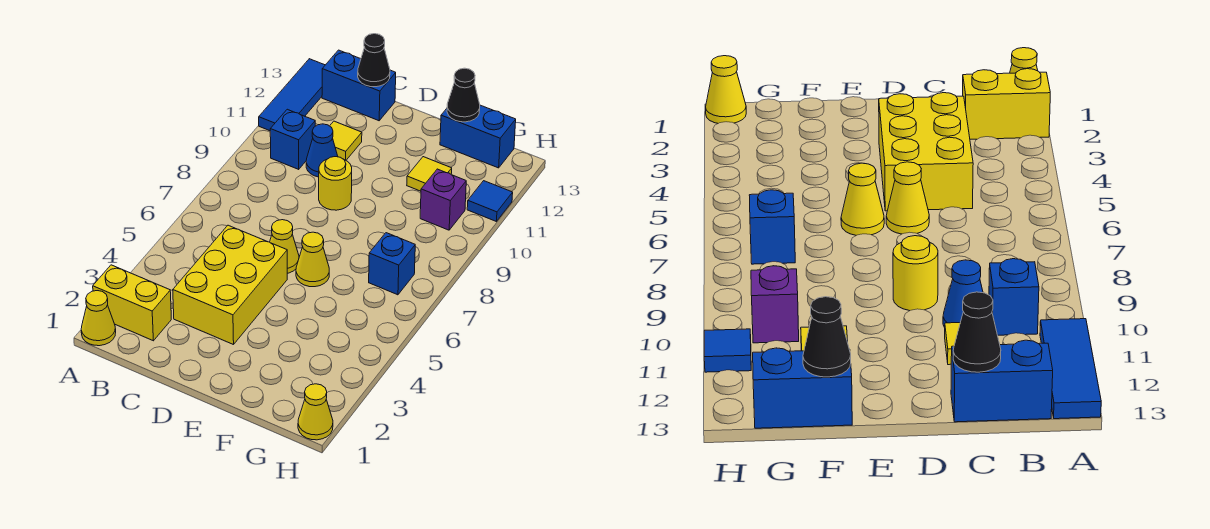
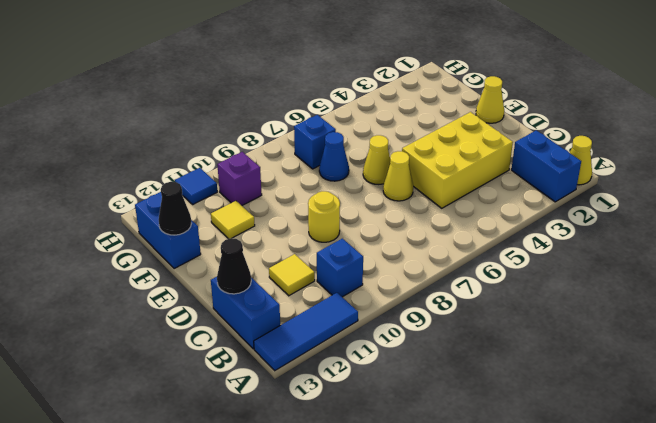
yellow 1x2 brick [93,265,171,341] -> blue 1x2 brick [511,130,581,202]
blue 1x1 cone [306,124,338,177] -> blue 1x1 cone moved to [319,132,349,181]
yellow 1x1 cone [298,384,333,440] -> yellow 1x1 cone moved to [476,76,504,123]

